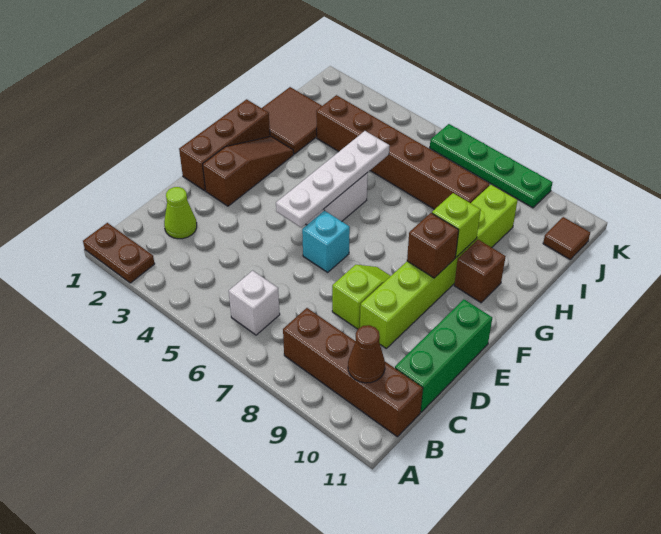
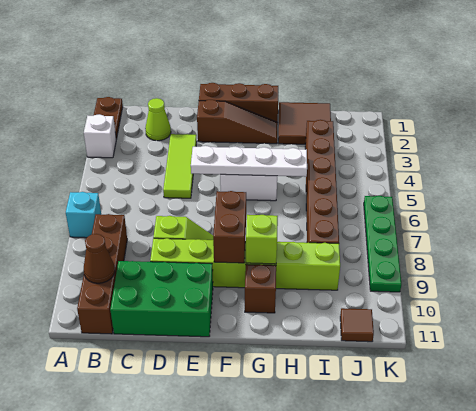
white 1x1 brick [229,271,280,335] -> white 1x1 brick moved to [84,114,116,158]
green 1x3 brick [395,299,492,412] -> green 2x3 brick [110,261,213,337]
none -> lime 1x3 tile [163,134,197,198]
cyan 1x1 brick [302,210,350,272] -> cyan 1x1 brick moved to [66,192,101,238]
brown 1x1 brick [407,213,459,278] -> brown 1x2 brick [213,191,246,263]

